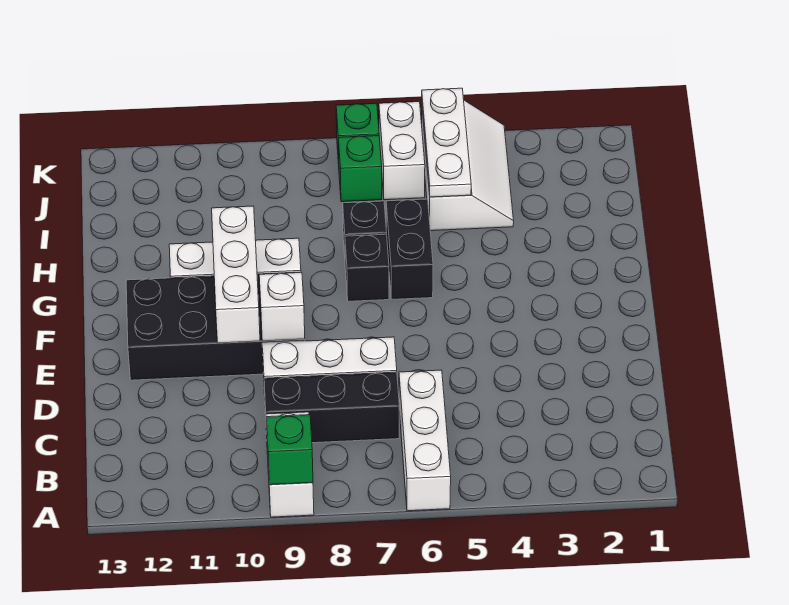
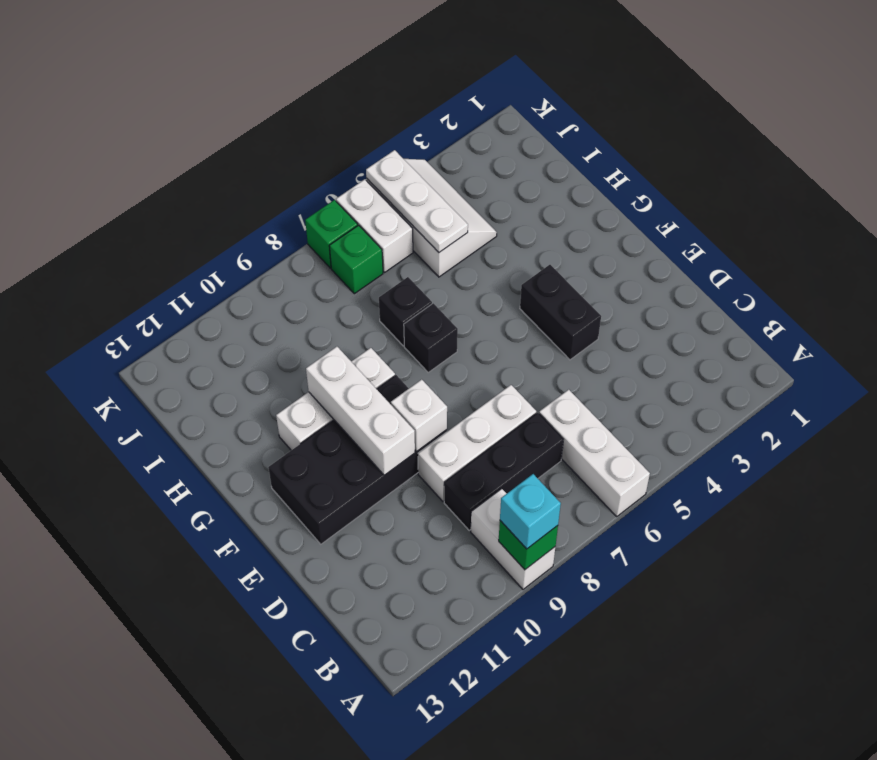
none -> cyan 1x1 brick [500,474,561,549]
black 1x2 brick [386,199,433,299] -> black 1x2 brick moved to [520,265,601,360]

